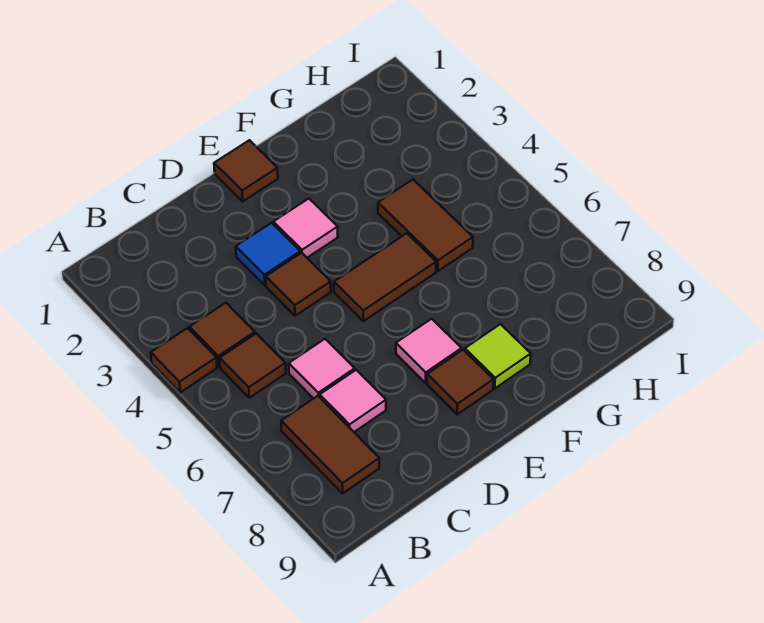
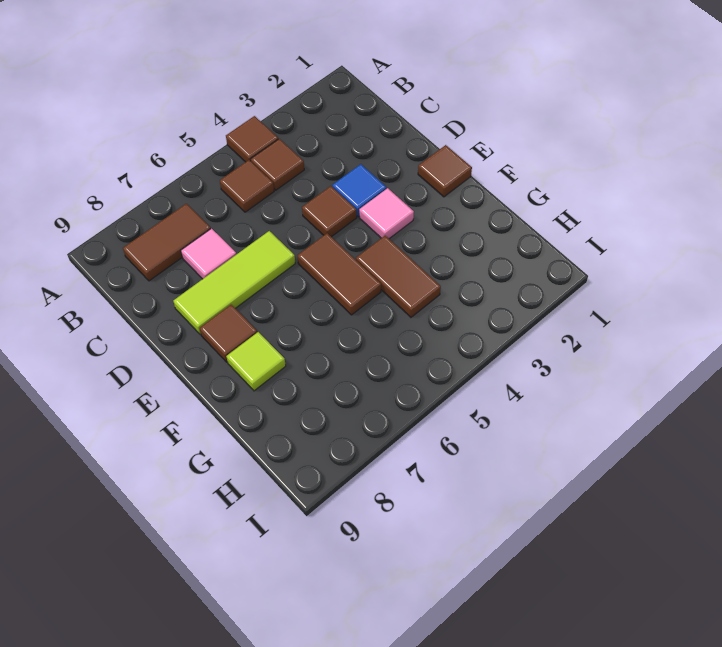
pink 1x1 tile [289,339,355,399] -> none
none -> lime 1x3 tile [173,231,295,334]
pink 1x1 tile [396,319,462,383] -> none
brown 1x2 tile [378,180,473,271] -> brown 1x2 tile turned to [356,236,441,317]

